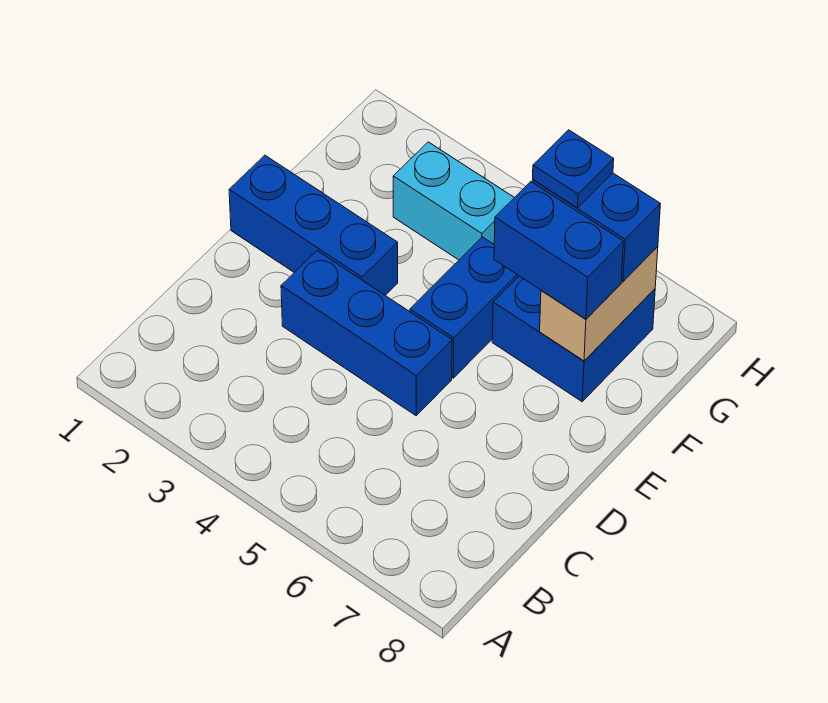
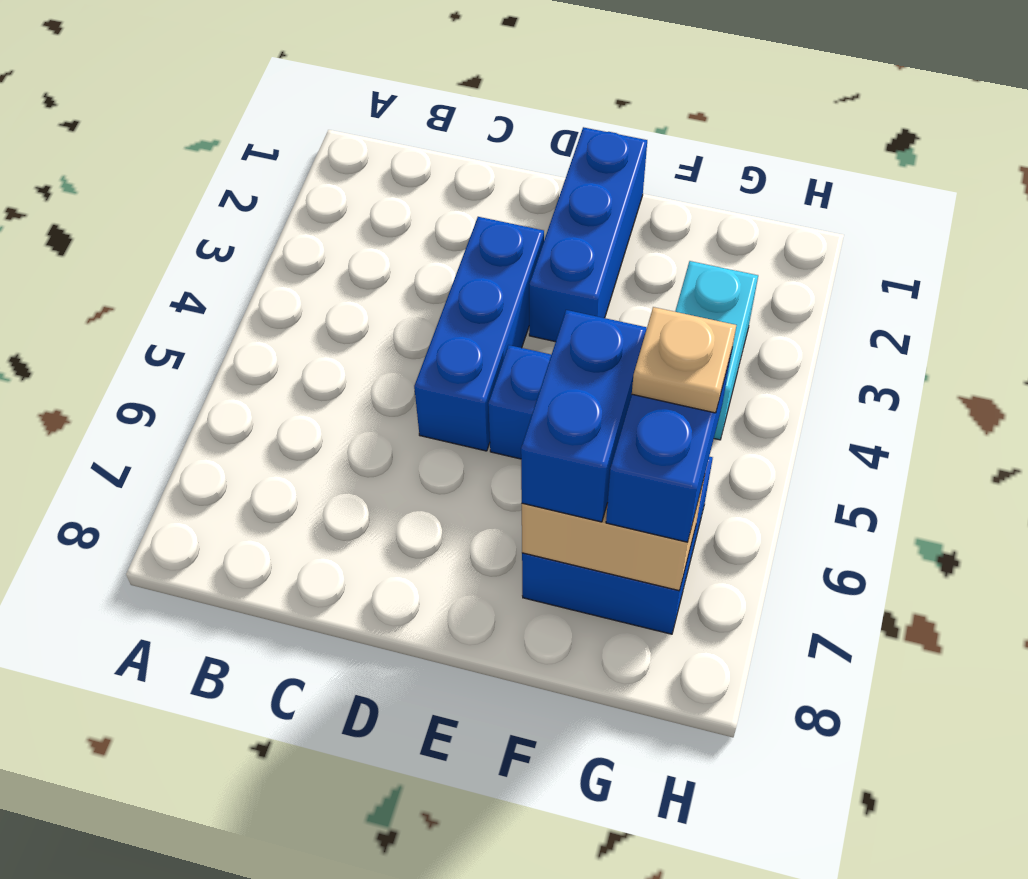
blue 1x1 plate [533,130,614,208] -> tan 1x1 plate [632,307,736,413]

